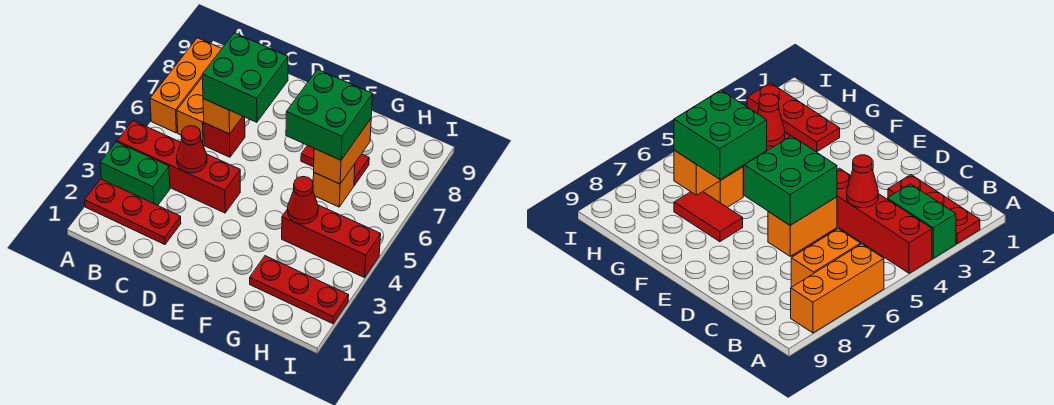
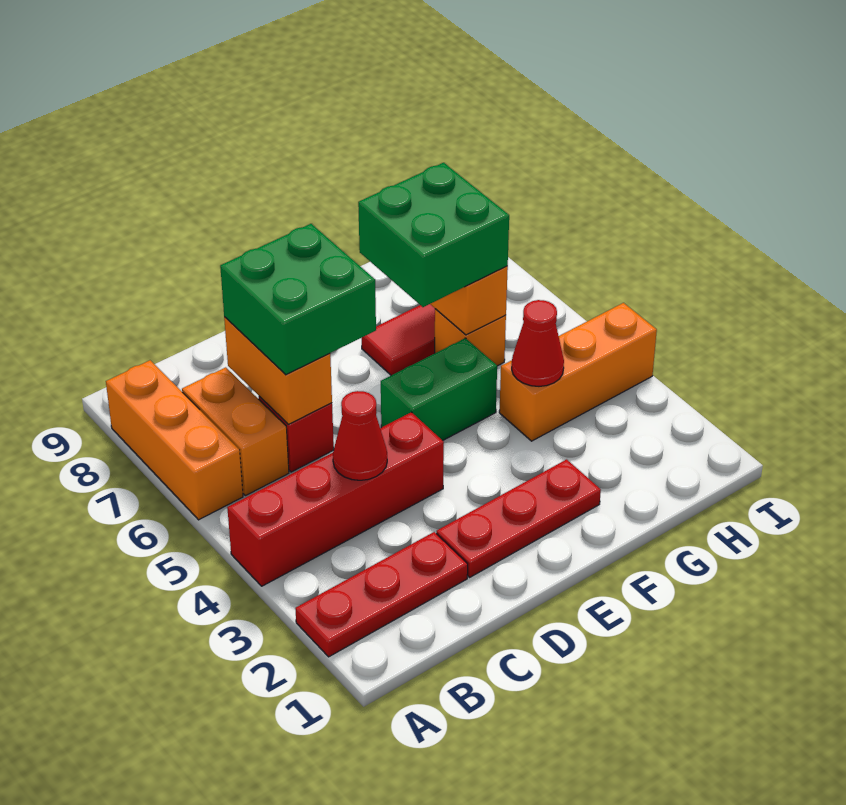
green 1x2 brick [100,142,170,205] -> green 1x2 brick moved to [381,338,497,441]
red 1x3 plate [250,256,349,324] -> red 1x3 plate moved to [436,459,601,577]
red 1x3 brick [282,205,381,278] -> orange 1x3 brick [499,303,657,441]

